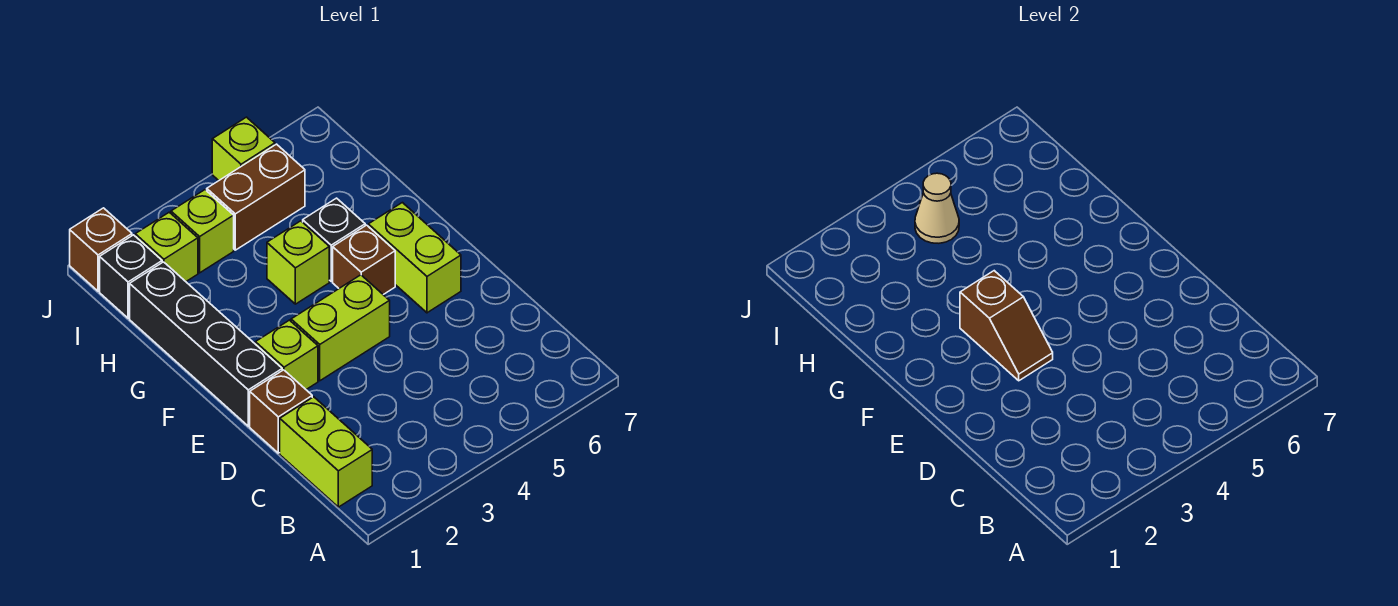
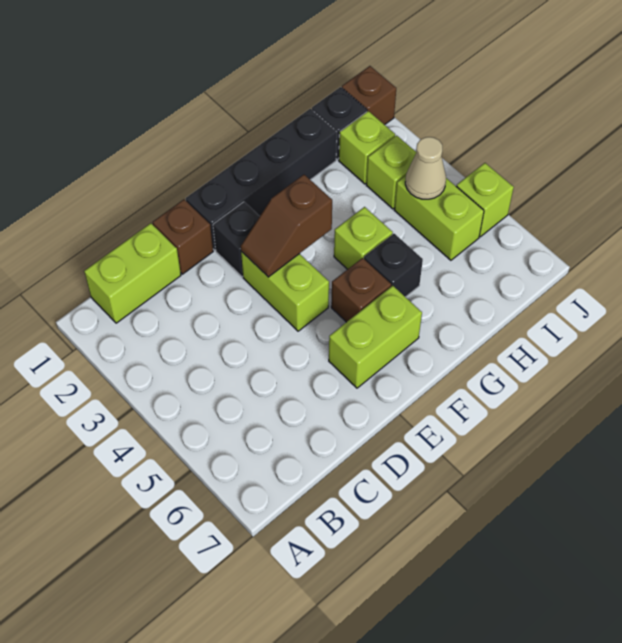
lime 1x1 brick [255,320,318,389] -> black 1x1 brick [213,202,260,277]
brown 1x2 brick [207,144,305,250] -> lime 1x2 brick [394,176,484,260]

